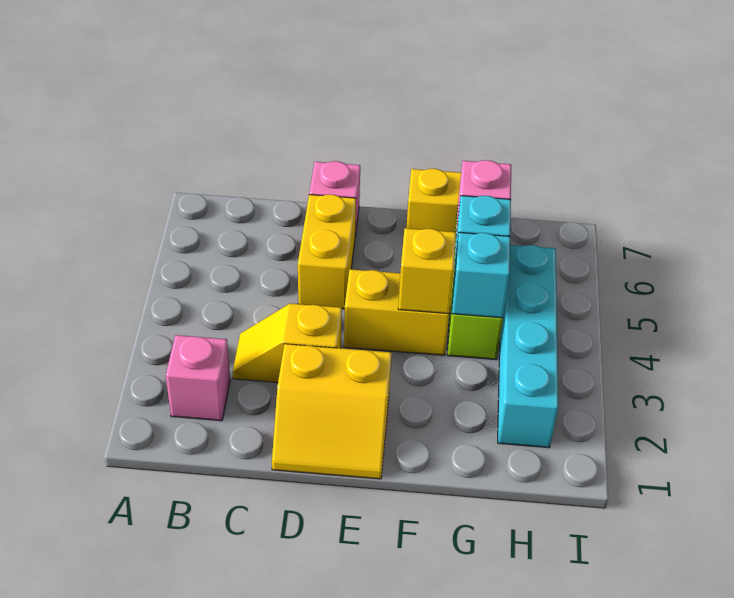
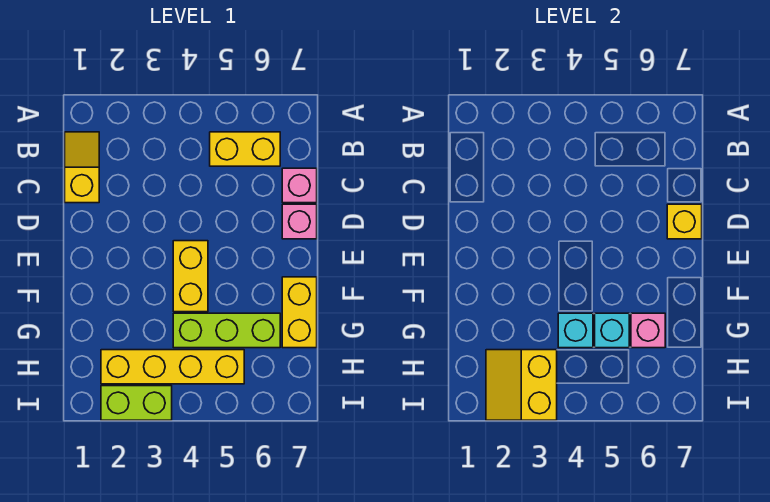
pink 1x1 brick [166,335,230,421] -> pink 1x1 brick moved to [282,168,317,203]
yellow 1x2 slope [233,303,342,383] -> yellow 1x2 slope moved to [65,132,99,203]
yellow 2x2 slope [272,344,392,479] -> yellow 2x2 slope moved to [486,350,557,420]
yellow 1x2 brick [298,194,356,309] -> yellow 1x2 brick moved to [210,132,280,166]
yellow 1x1 brick [398,228,456,314] -> yellow 1x1 brick moved to [667,204,702,239]
cyan 1x4 brick [498,245,558,448] -> yellow 1x4 brick [101,350,244,384]
none -> lime 1x2 brick [101,386,172,420]

